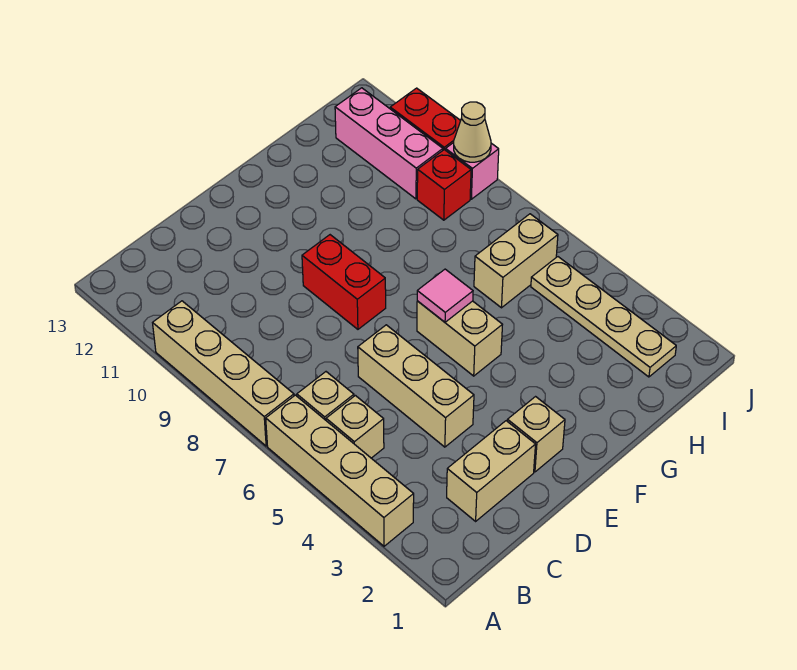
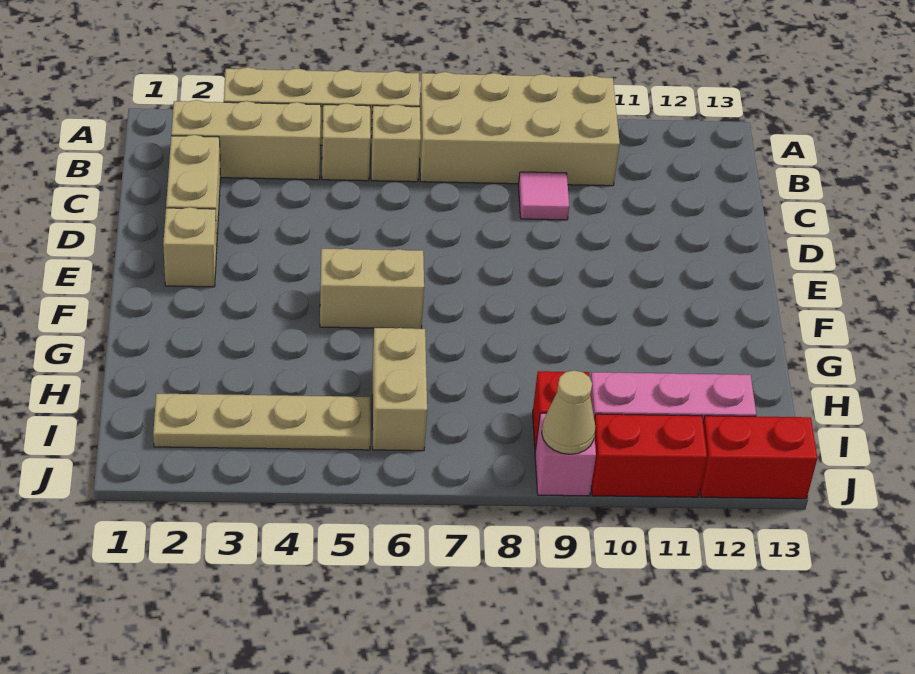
tan 1x4 brick [153,301,294,446] -> tan 2x4 brick [420,72,620,186]
tan 1x3 brick [358,325,474,447] -> tan 1x3 brick moved to [171,100,321,180]
red 1x2 brick [302,235,386,329] -> red 1x2 brick moved to [700,416,817,499]
pink 1x1 tile [417,269,473,322] -> pink 1x1 tile moved to [519,172,569,220]

